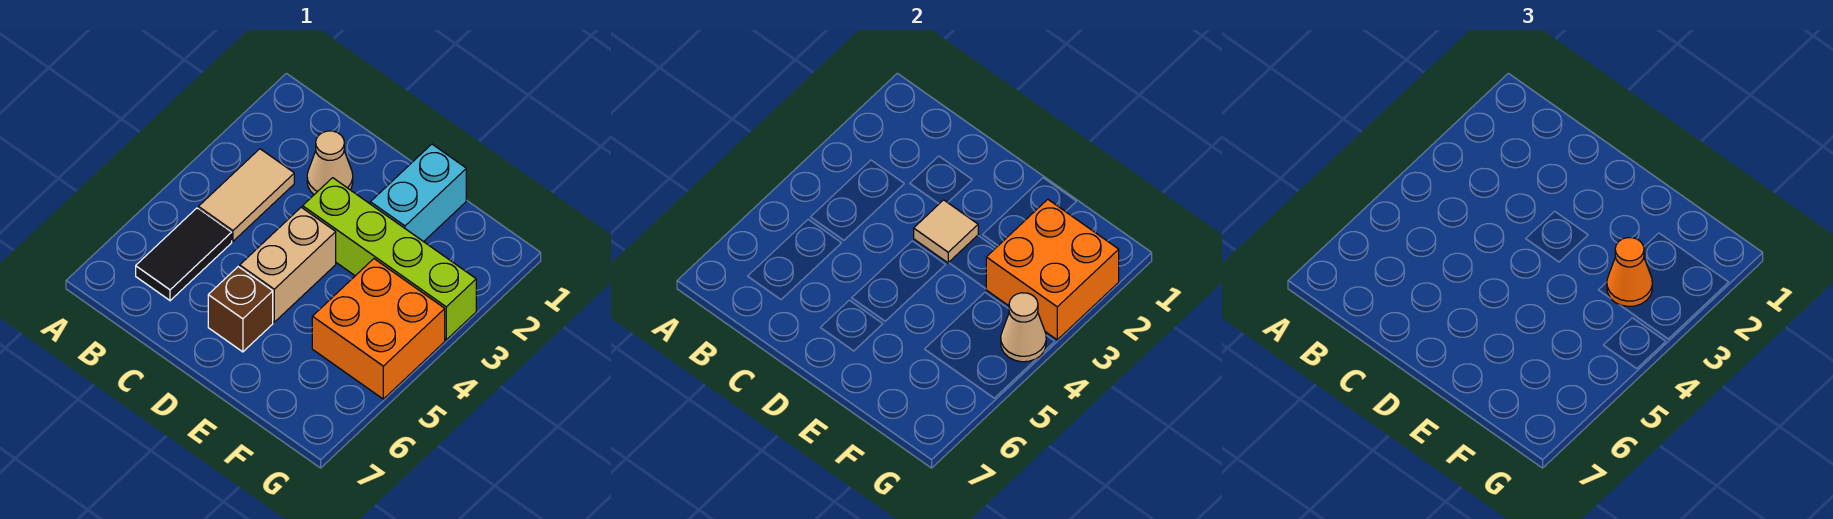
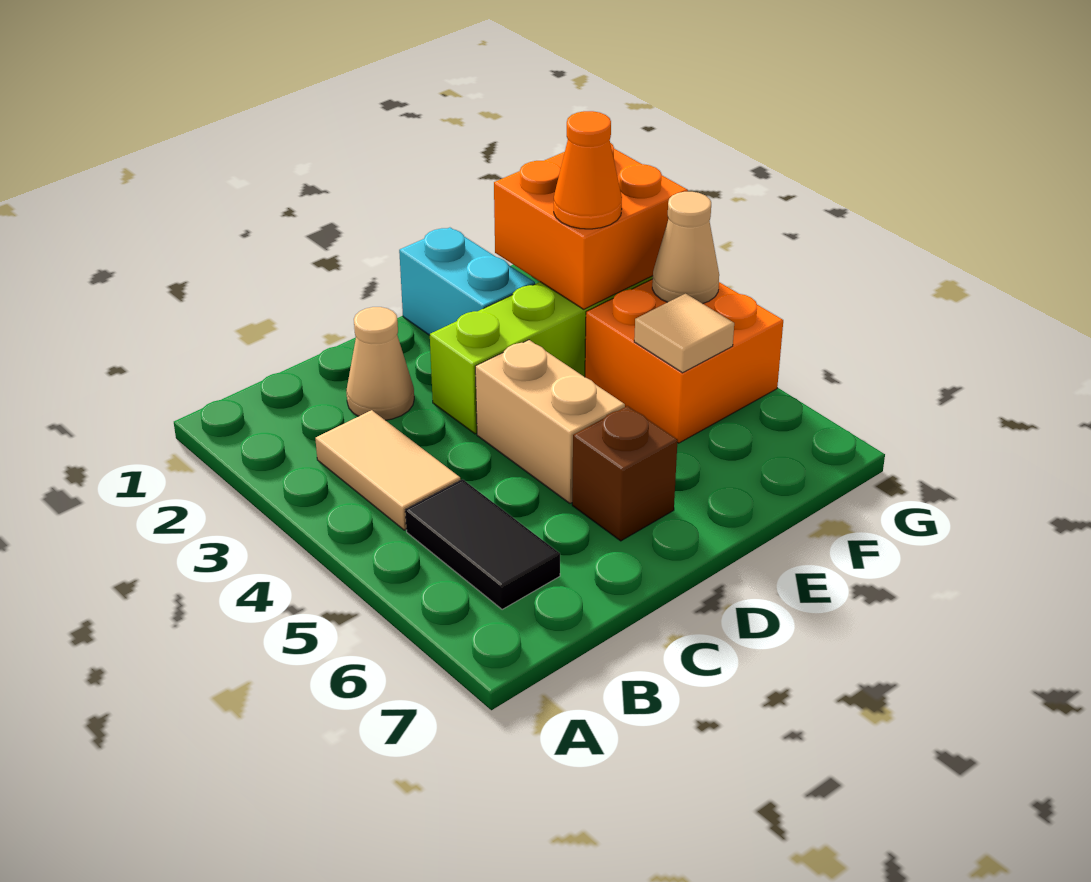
tan 1x1 tile [914,200,978,263] -> tan 1x1 tile moved to [634,294,734,373]

